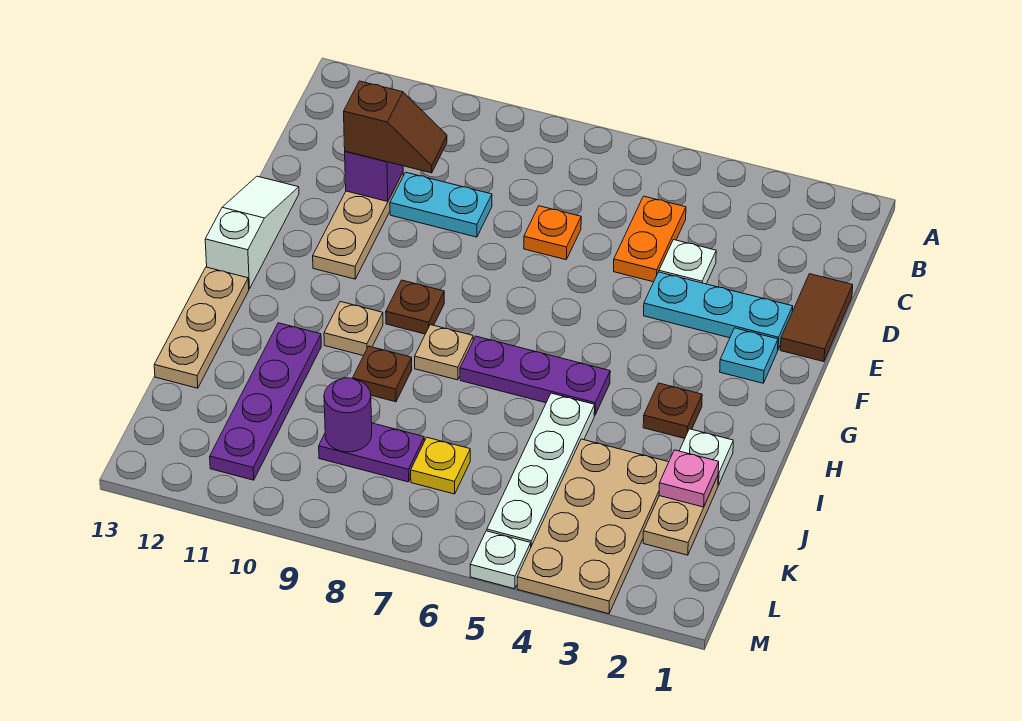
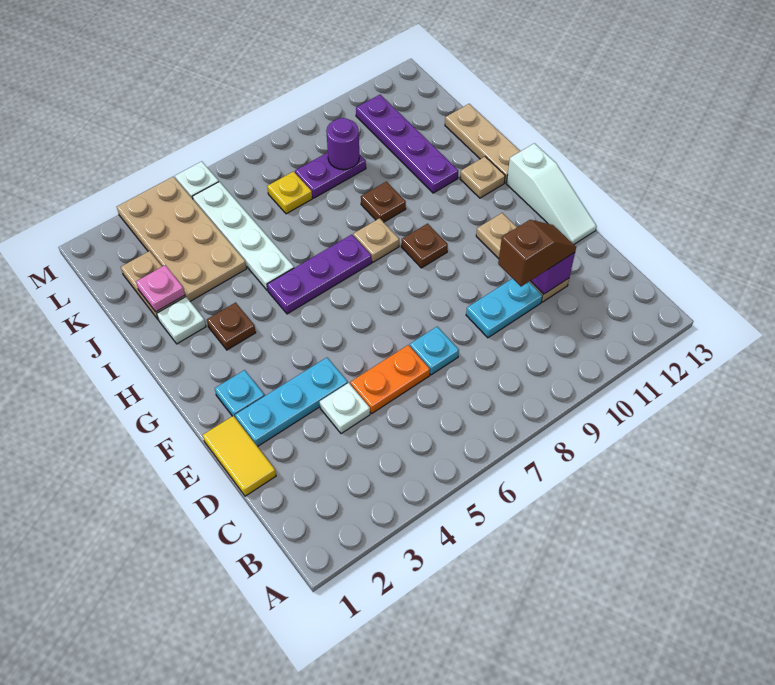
orange 1x2 plate [614,196,686,282] -> orange 1x2 plate turned to [350,345,430,413]
brown 1x2 tile [780,274,853,362] -> yellow 1x2 tile [203,416,276,496]
orange 1x1 plate [524,206,581,260] -> cyan 1x1 plate [410,327,459,375]
brown 1x2 slope [344,81,447,173] -> brown 1x2 slope turned to [498,220,576,287]
tan 1x1 plate [324,302,383,356] -> tan 1x1 plate moved to [460,157,505,198]

